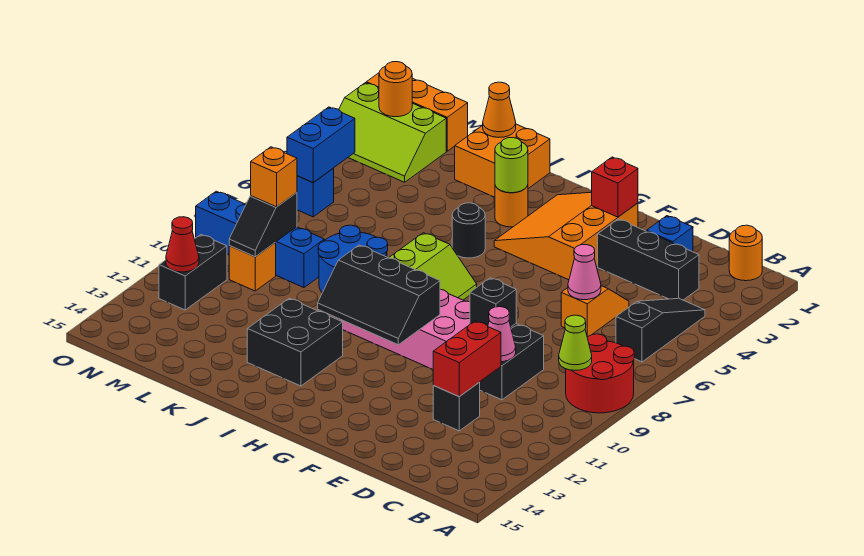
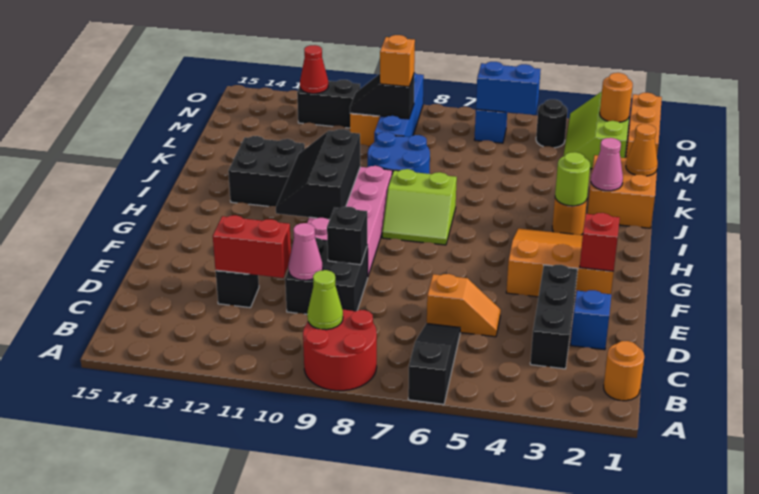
black 1x3 slope [616,298,705,362] -> black 1x3 slope turned to [408,323,460,404]
pink 1x1 cone [568,245,601,300] -> pink 1x1 cone moved to [591,138,623,191]
black 1x1 round brick [452,203,485,258] -> black 1x1 round brick moved to [536,99,567,148]

